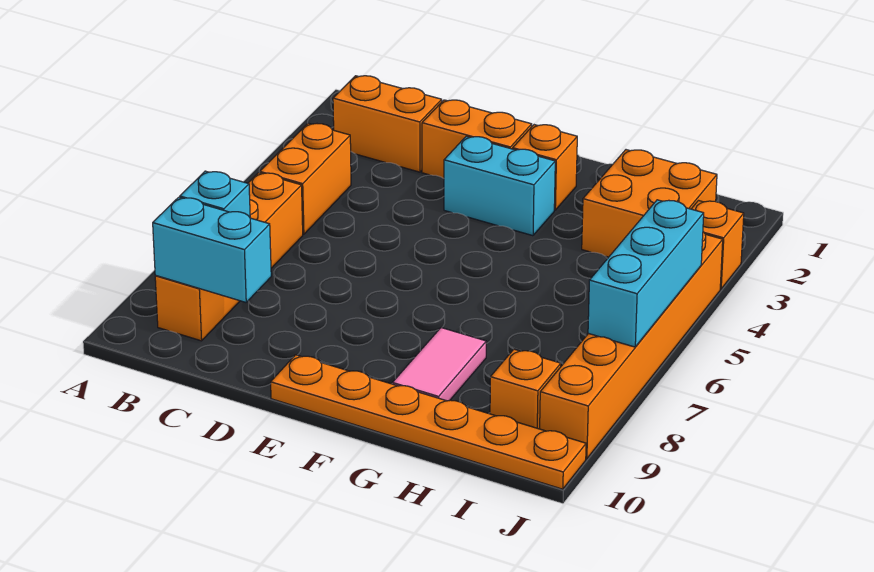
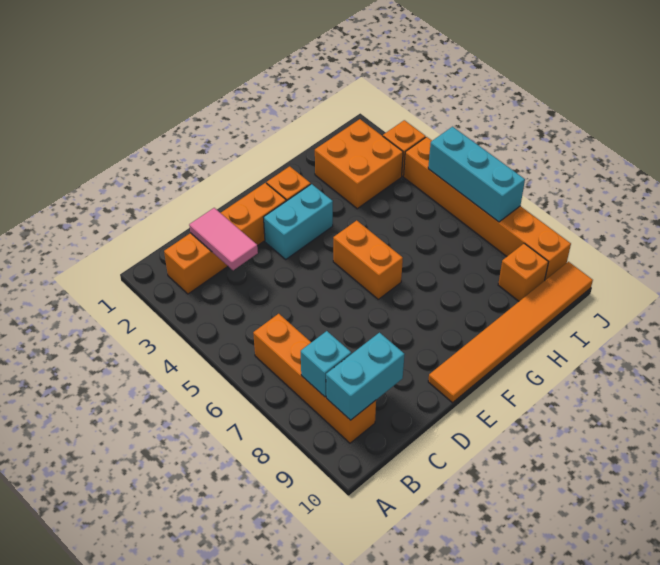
orange 1x2 brick [260,123,351,234] -> orange 1x2 brick moved to [333,220,403,299]
orange 1x6 plate [271,355,586,489] -> orange 1x6 tile [428,262,593,403]
pink 1x2 tile [392,328,486,401] -> pink 1x2 tile moved to [189,208,258,270]

